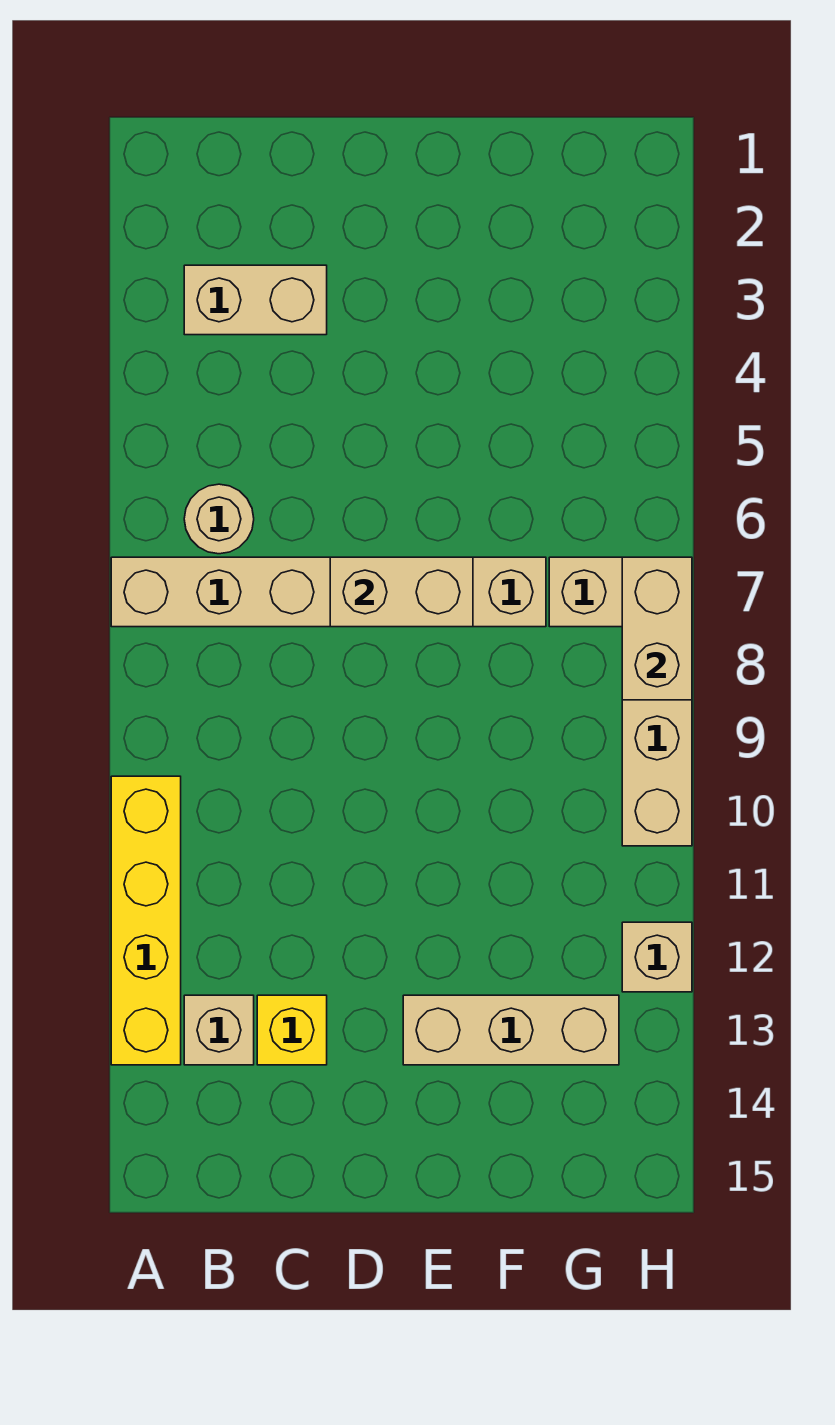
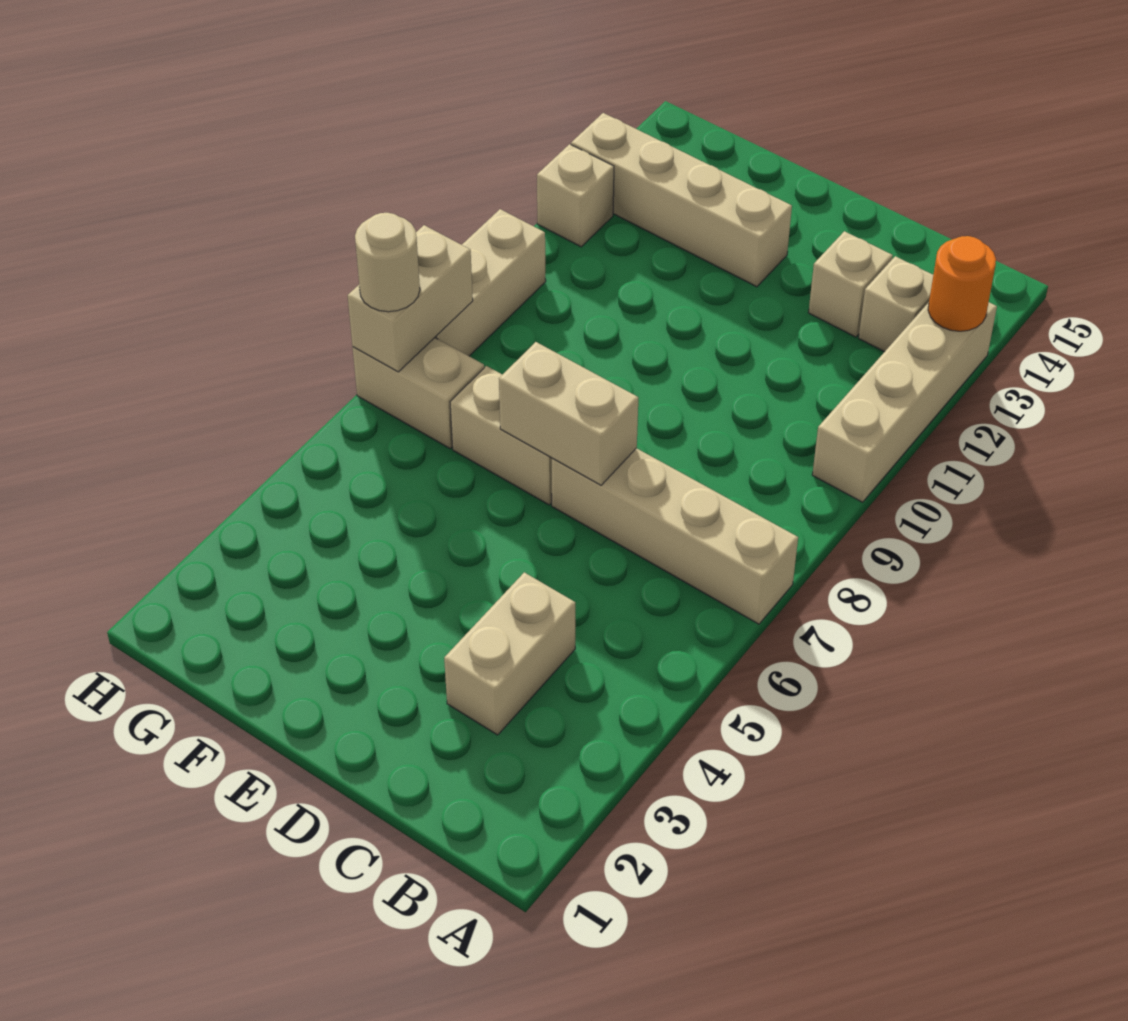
yellow 1x4 brick [111,776,181,1065] -> tan 1x4 brick [812,302,997,502]
none -> orange 1x1 round brick [928,236,996,331]
tan 1x2 brick [184,265,327,335] -> tan 1x2 brick turned to [444,572,575,735]
tan 1x1 round brick [184,484,254,554] -> tan 1x1 round brick moved to [355,213,420,312]
yellow 1x1 brick [257,995,327,1065] -> tan 1x1 brick [808,231,893,337]
tan 1x3 brick [403,995,619,1065] -> tan 1x4 brick [571,113,792,287]

